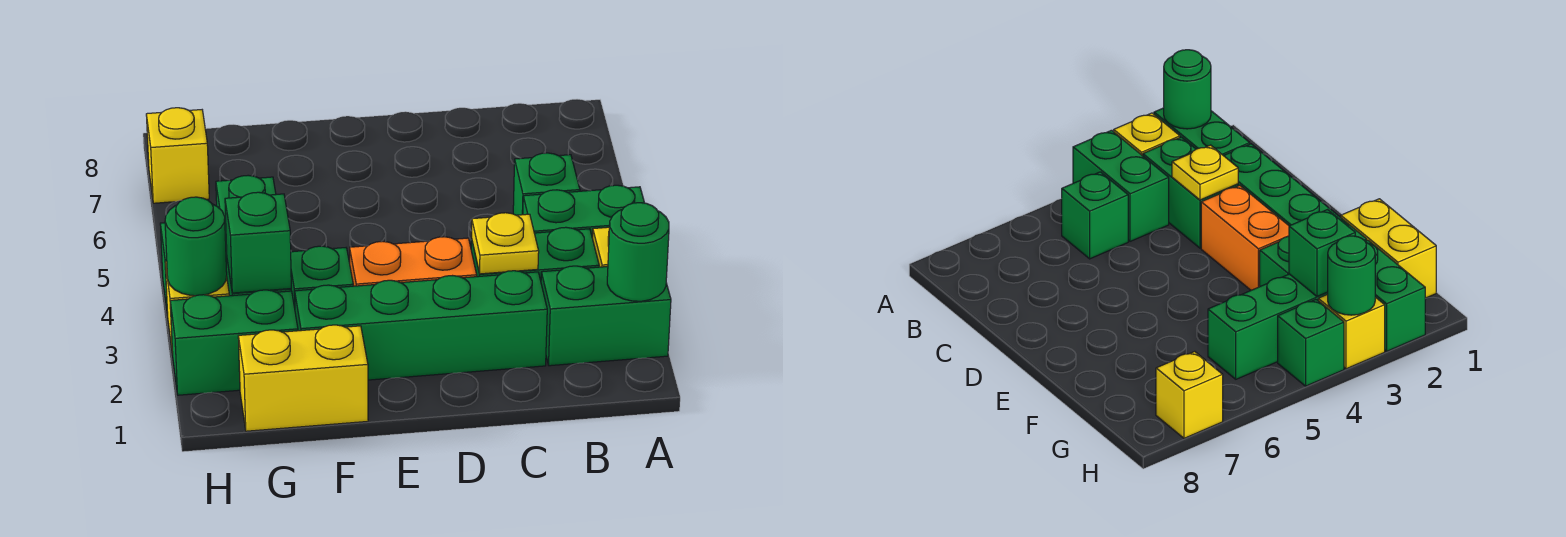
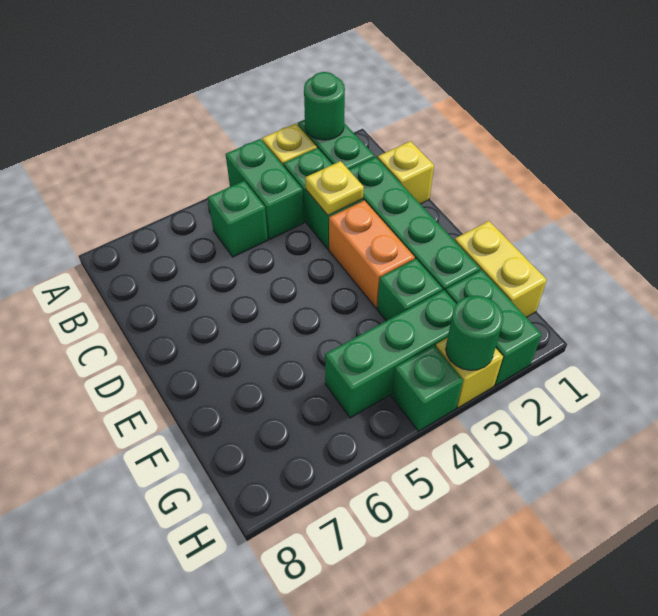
green 1x1 brick [225,192,291,293] -> none
yellow 1x1 brick [146,108,209,203] -> yellow 1x1 brick moved to [378,141,434,204]

